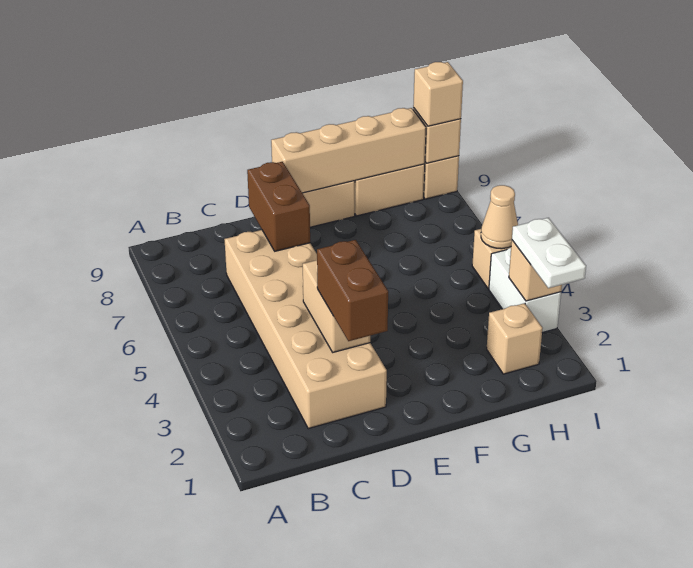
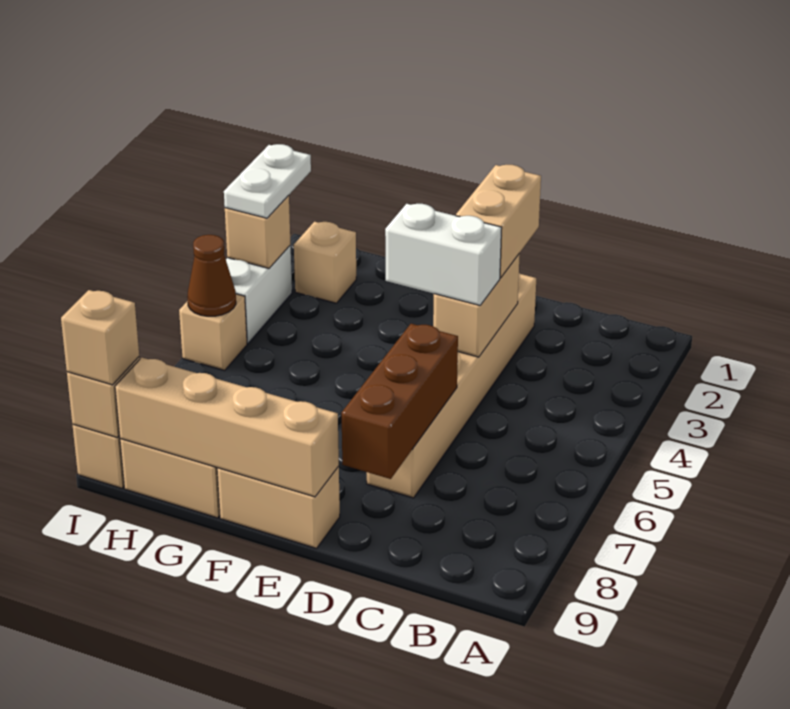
tan 2x6 brick [225,230,387,429] -> tan 1x6 brick [367,273,536,498]
brown 1x2 brick [317,240,388,341] -> tan 1x2 brick [456,165,541,278]
none -> white 1x2 brick [385,204,502,305]
brown 1x2 brick [247,162,310,251] -> brown 1x3 brick [342,324,458,479]
tan 1x1 cone [481,185,518,249] -> brown 1x1 cone [187,235,236,316]

